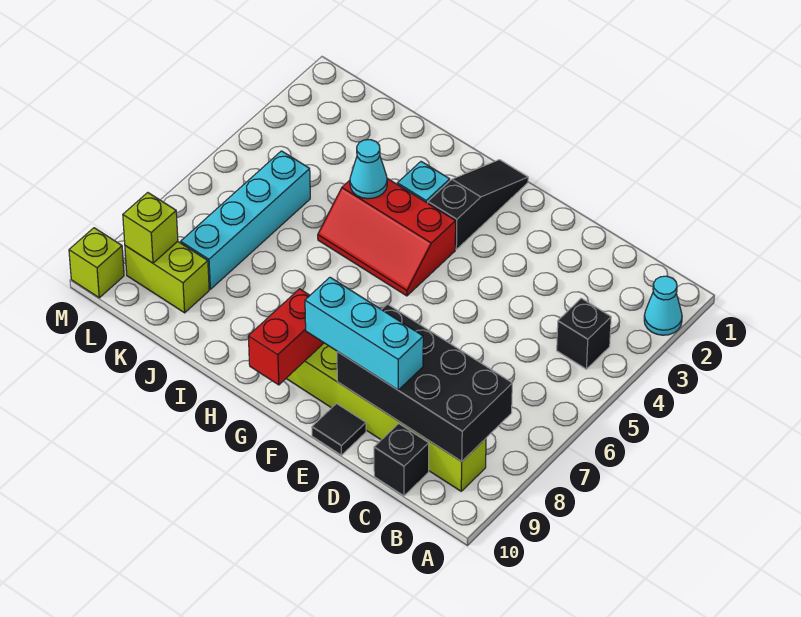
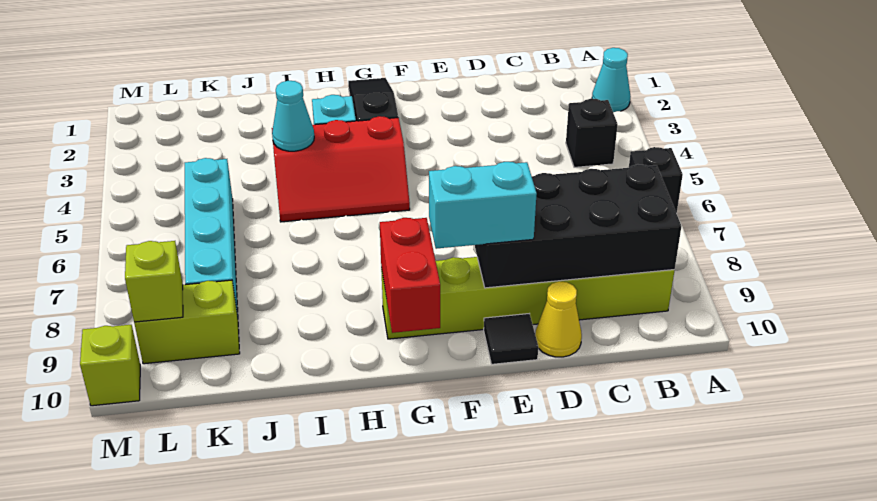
black 1x1 brick [374,424,429,496] -> black 1x1 brick moved to [629,147,683,213]
cyan 1x3 brick [305,277,423,390] -> cyan 1x2 brick [429,162,537,249]
none -> yellow 1x1 cone [535,281,582,357]

